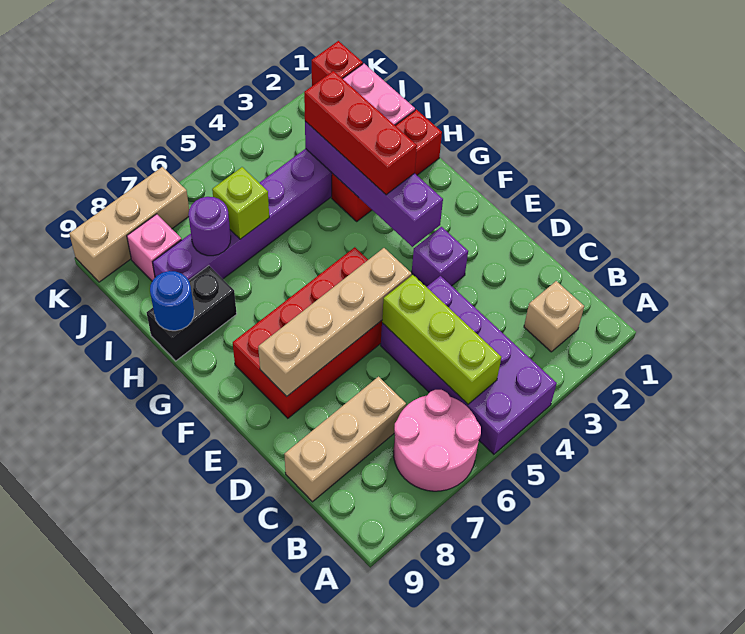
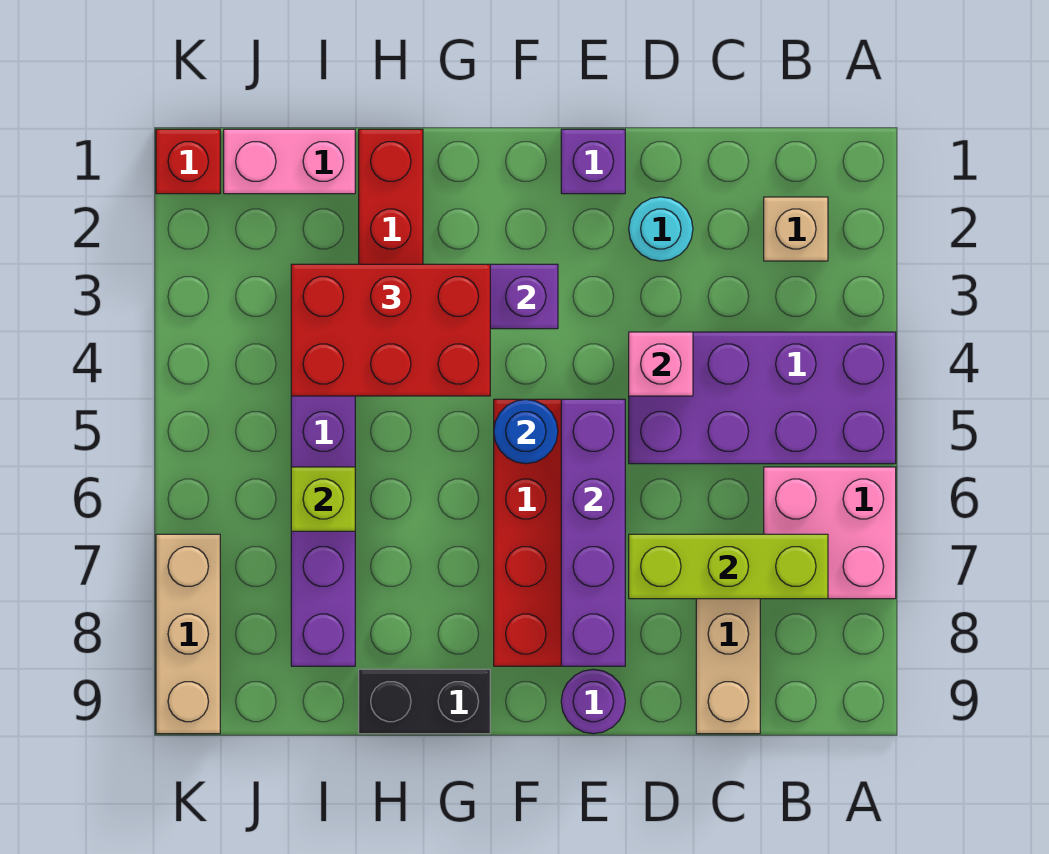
pink 2x2 round brick [393,390,481,491] -> pink 2x2 brick [764,467,896,599]
lime 1x3 brick [382,275,501,404] -> lime 1x3 brick moved to [629,534,828,599]
none -> cyan 1x1 round brick [629,197,693,261]
purple 1x1 brick [412,227,468,287] -> purple 1x1 brick moved to [561,129,625,194]
tan 1x4 brick [258,248,412,396] -> purple 1x4 brick [561,399,625,666]
red 1x3 brick [304,71,417,195] -> red 2x3 brick [291,264,490,396]
black 1x2 brick [147,266,237,361] -> black 1x2 brick turned to [359,669,490,734]
blue 1x1 round brick [150,271,194,331] -> blue 1x1 round brick moved to [494,399,558,464]
purple 1x1 round brick [189,197,231,256] -> purple 1x1 round brick moved to [561,669,625,734]
pink 1x1 brick [127,214,182,281] -> pink 1x1 brick moved to [629,332,693,396]

